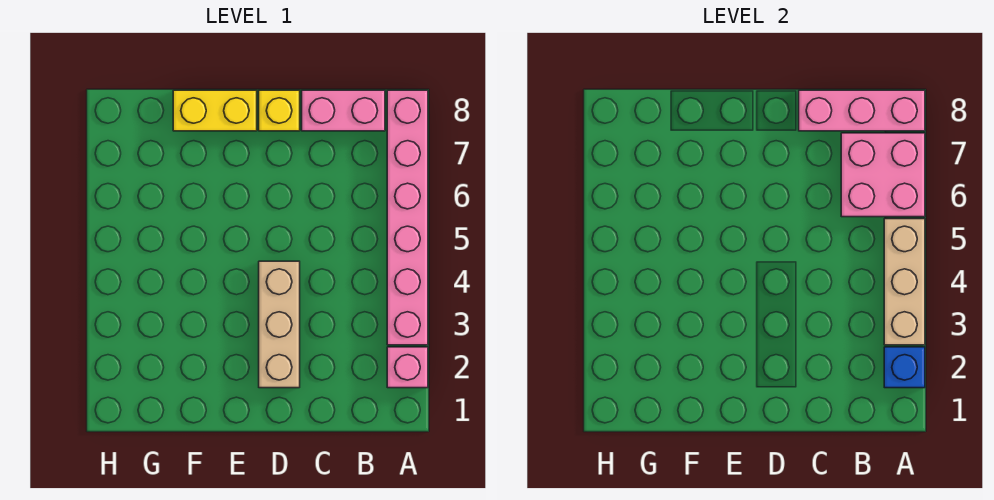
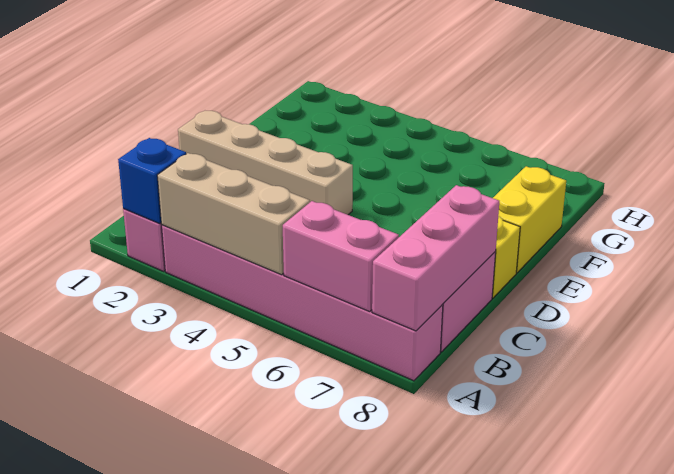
pink 2x2 brick [841,133,925,217] -> pink 1x2 brick [283,201,399,312]
tan 1x3 brick [259,261,300,388] -> tan 1x4 brick [178,111,353,215]

